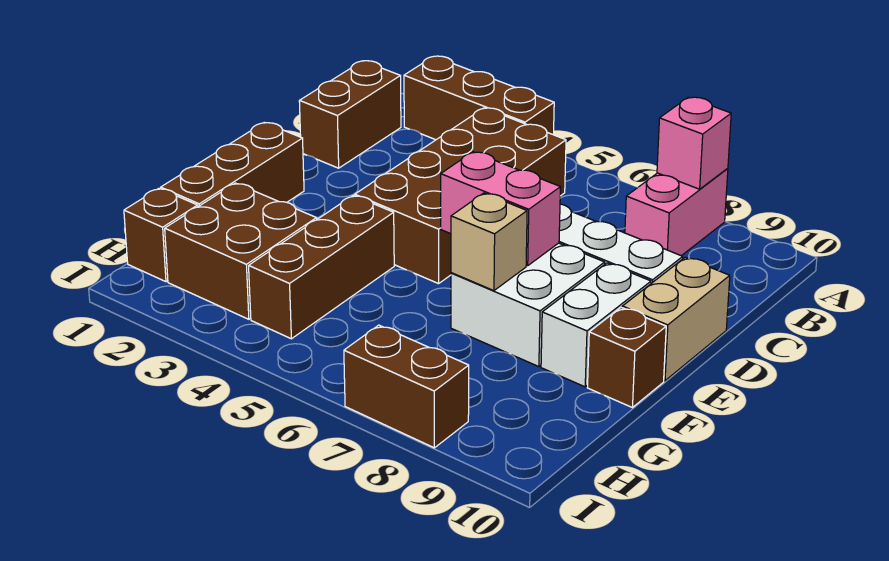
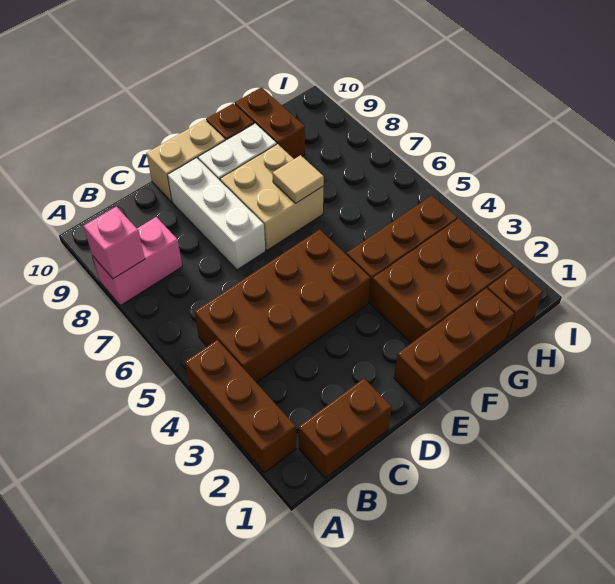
pink 1x2 brick [441,152,561,266] -> none
white 2x2 brick [451,243,605,367] -> tan 2x2 brick [220,144,323,250]
tan 1x1 brick [451,193,527,291] -> tan 1x1 tile [273,155,324,203]
brown 2x2 brick [165,183,317,319] -> brown 2x3 brick [371,219,513,343]
brown 1x2 brick [344,325,469,448] -> brown 1x2 brick moved to [235,87,305,159]

